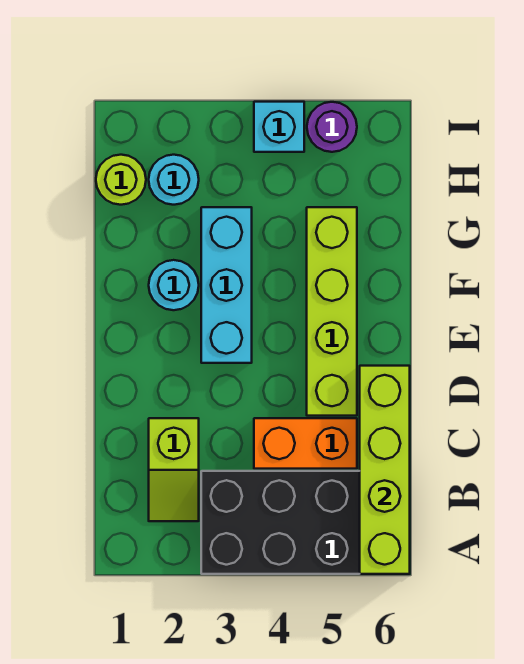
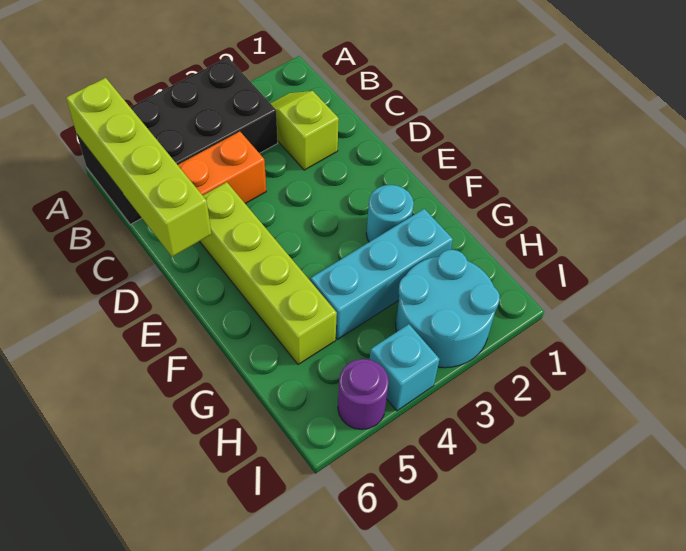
cyan 1x3 brick [201,207,252,363] -> cyan 1x3 brick turned to [311,209,453,339]
lime 1x1 round brick [96,155,146,205] -> none
cyan 1x1 round brick [149,155,199,205] -> cyan 2x2 round brick [396,250,500,368]

